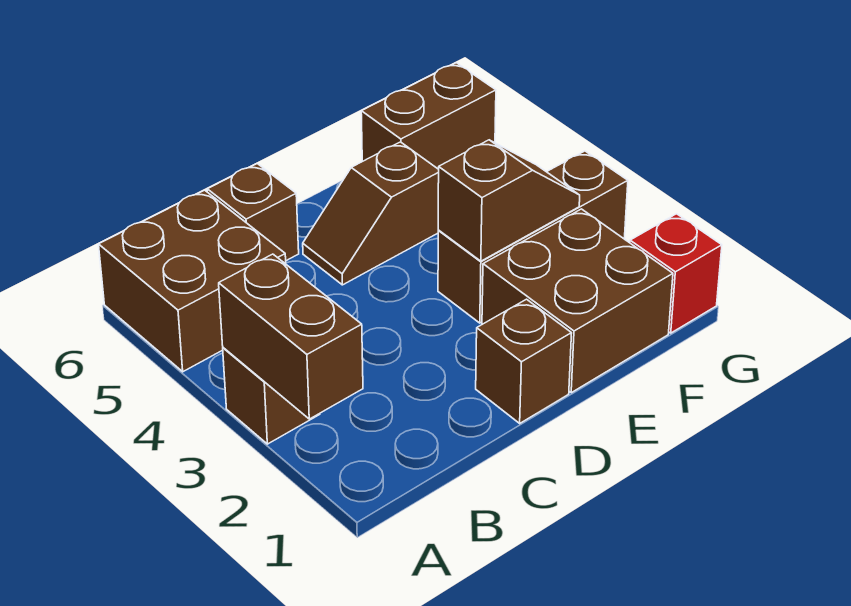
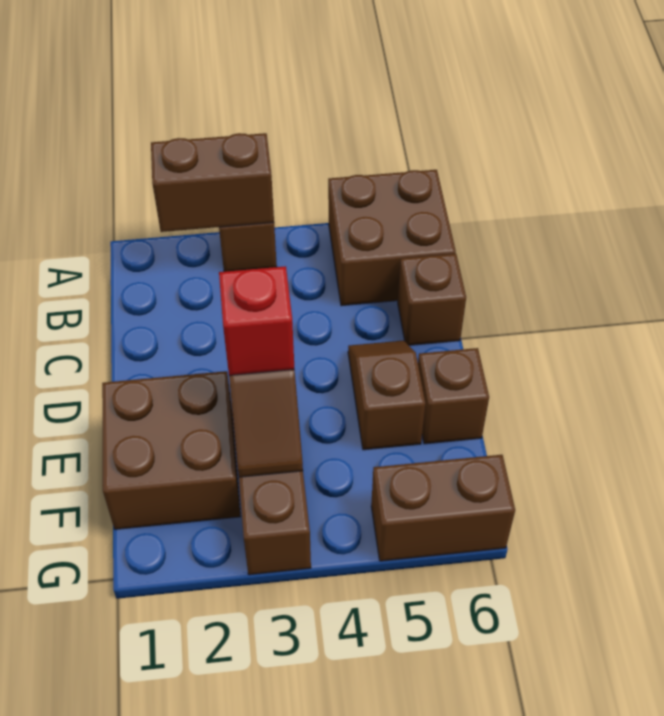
brown 1x1 brick [476,299,572,423] -> brown 1x1 brick moved to [418,348,489,444]
brown 1x2 brick [361,63,496,169] -> brown 1x2 brick turned to [371,455,515,561]
red 1x1 brick [630,214,722,333] -> red 1x1 brick moved to [219,266,294,375]

